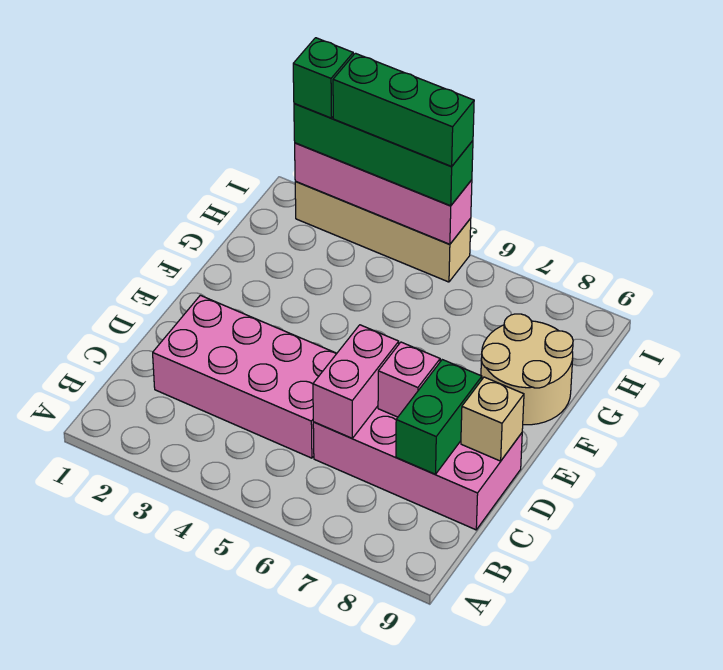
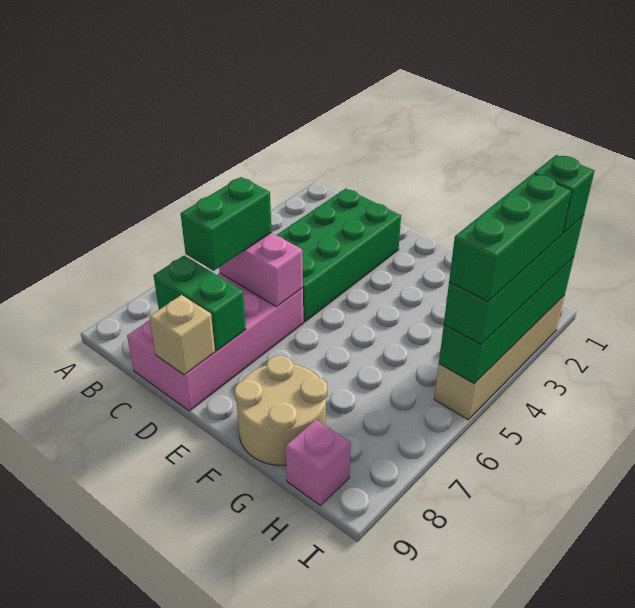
pink 2x4 brick [153,295,337,458] -> green 2x4 brick [277,189,401,322]
none -> green 1x2 brick [181,177,272,271]
pink 1x1 brick [378,342,440,417] -> pink 1x1 brick moved to [286,420,351,505]
pink 1x4 brick [295,143,472,244] -> green 1x4 brick [439,257,574,384]

